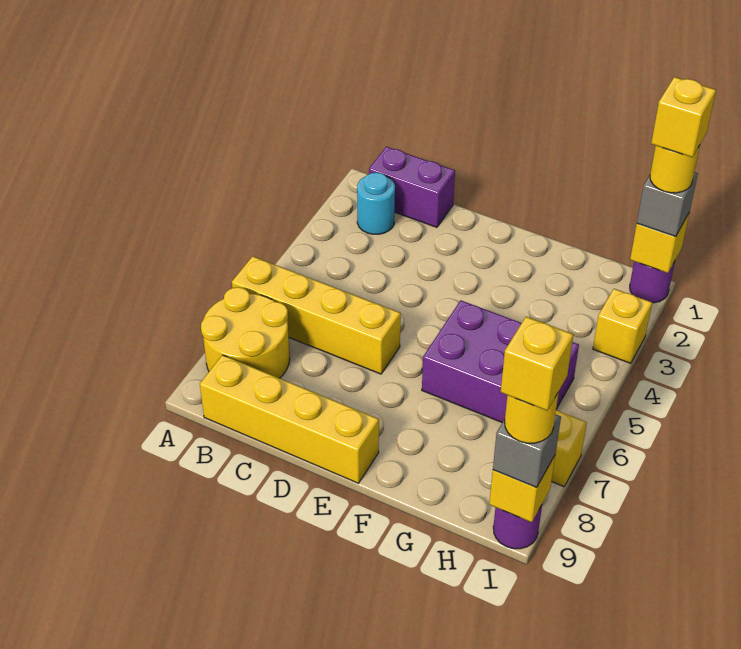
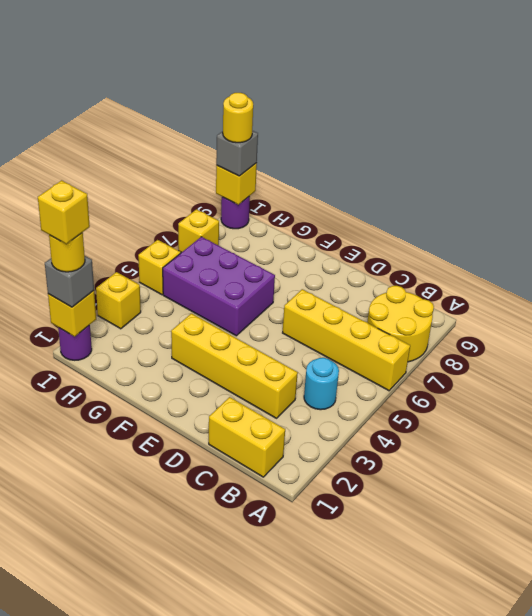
purple 1x2 brick [369,147,455,227] -> yellow 1x2 brick [209,397,285,477]
cyan 1x1 round brick [357,173,395,234] -> cyan 1x1 round brick moved to [304,358,339,410]
yellow 1x4 brick [200,355,379,483] -> yellow 1x4 brick moved to [171,314,298,418]
yellow 1x1 brick [501,317,573,410] -> yellow 1x1 brick moved to [138,240,181,295]

